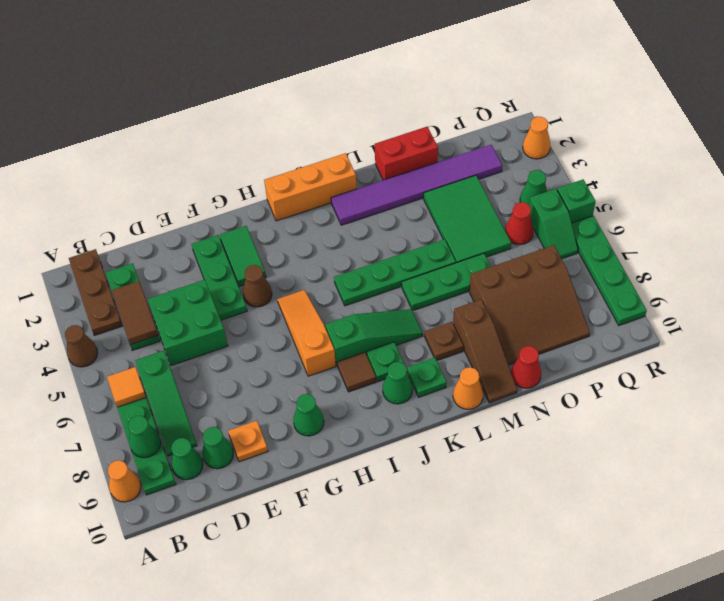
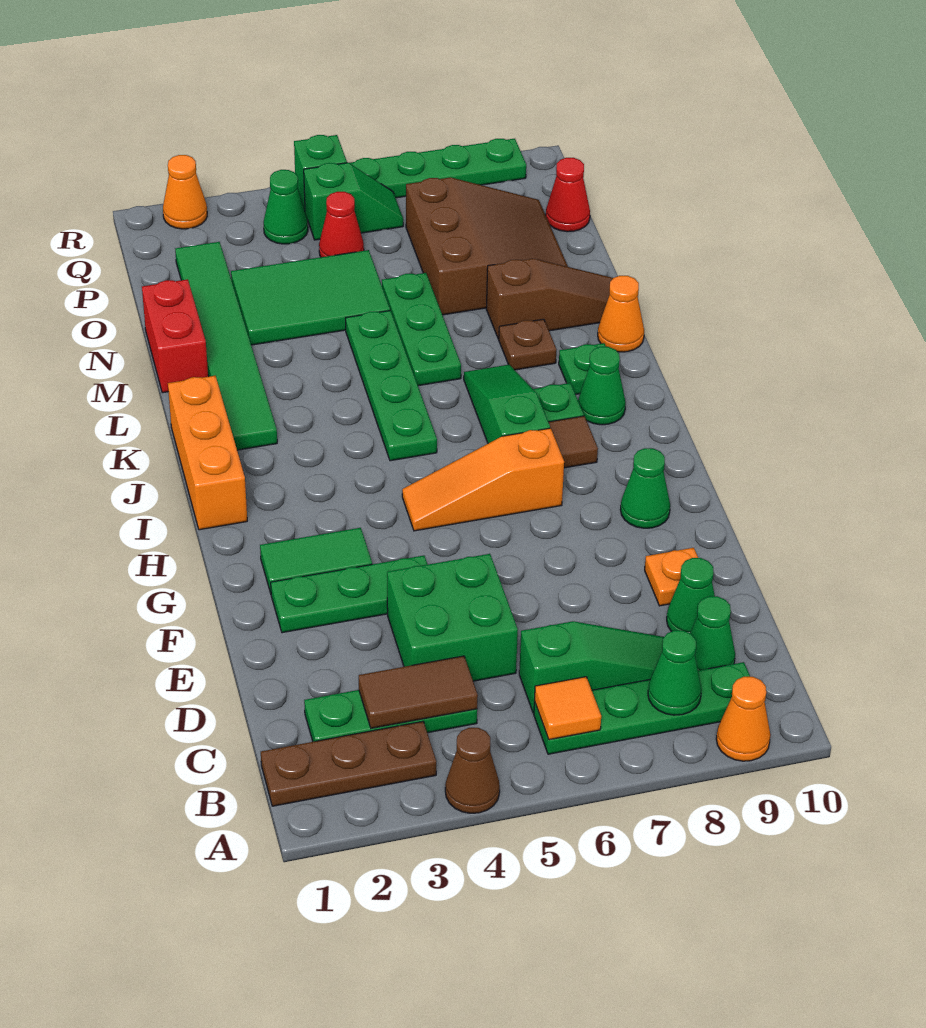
brown 1x1 cone [243,265,272,307] -> none
purple 1x6 tile [331,145,502,225] -> green 1x6 tile [175,242,277,450]
red 1x1 cone [511,346,541,388] -> red 1x1 cone moved to [546,158,590,232]

